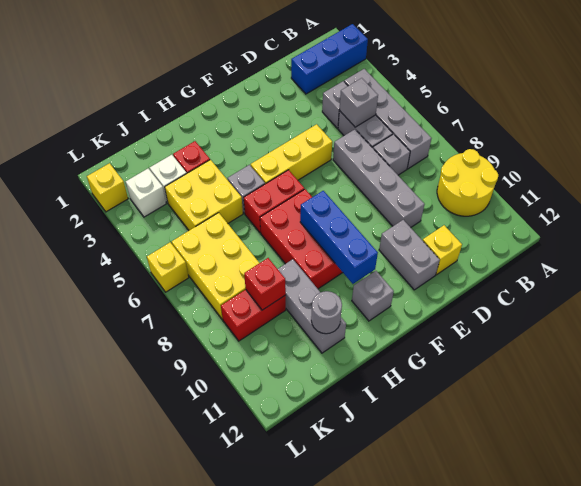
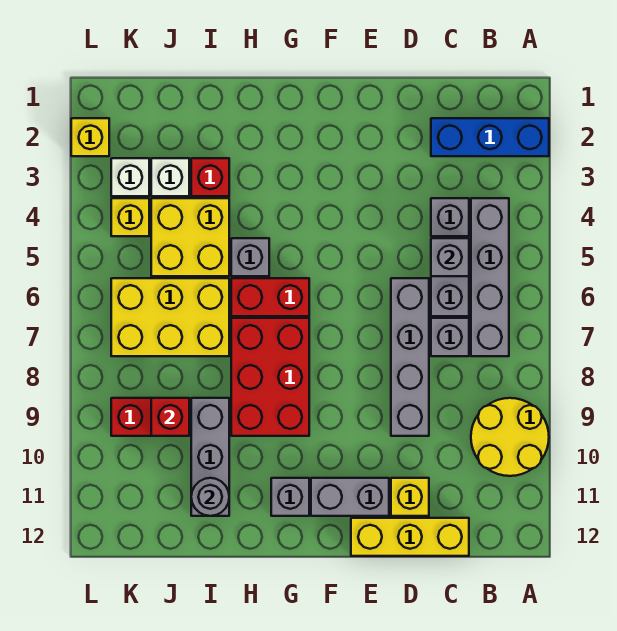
yellow 1x3 brick [251,124,332,184] -> yellow 1x3 brick moved to [351,518,469,556]
grey 1x2 brick [379,220,440,290] -> grey 1x2 brick turned to [311,478,389,516]
blue 1x3 brick [300,191,378,284] -> none
yellow 2x3 brick [172,213,259,319] -> yellow 2x3 brick turned to [111,278,229,356]
yellow 1x1 brick [147,242,189,292] -> yellow 1x1 brick moved to [111,198,149,236]

